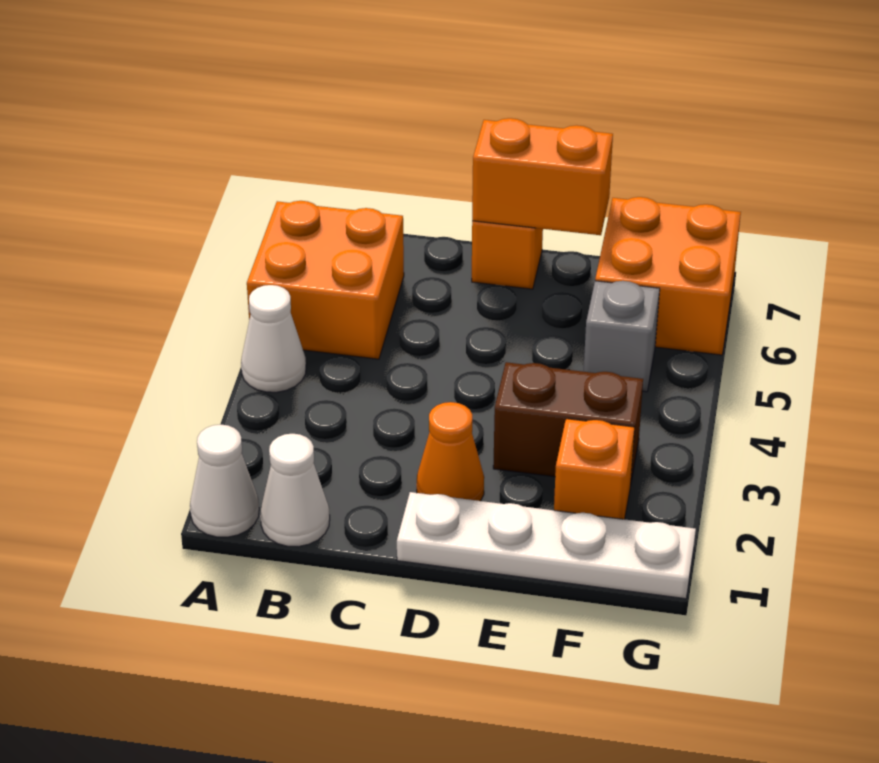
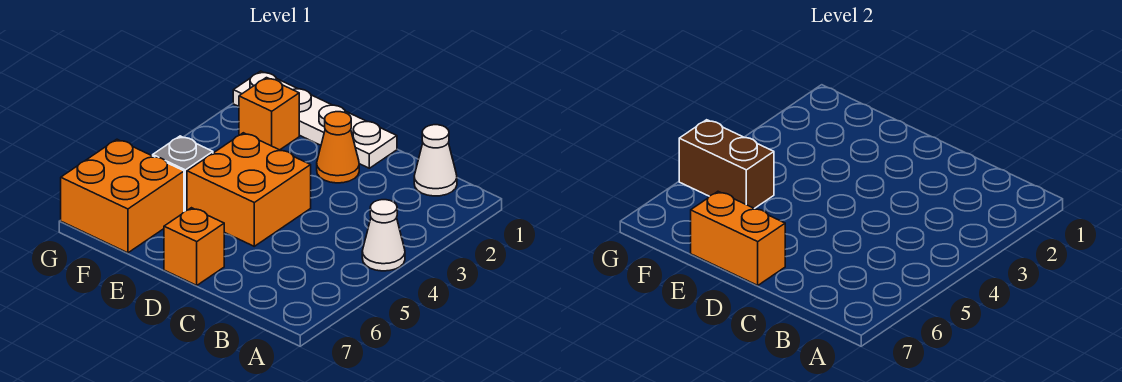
white 1x1 cone [190,424,259,537] -> none
orange 2x2 brick [247,201,404,359] -> orange 2x2 brick moved to [187,133,311,246]
brown 1x2 brick [493,362,643,486] -> brown 1x2 brick moved to [679,120,774,209]

